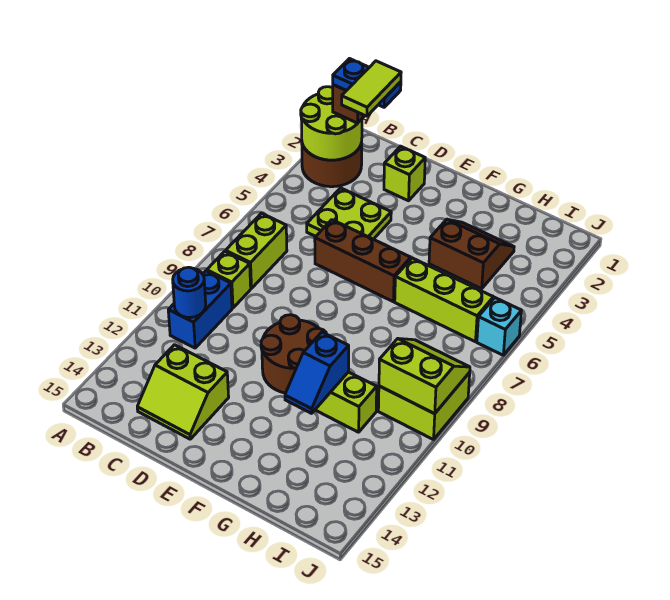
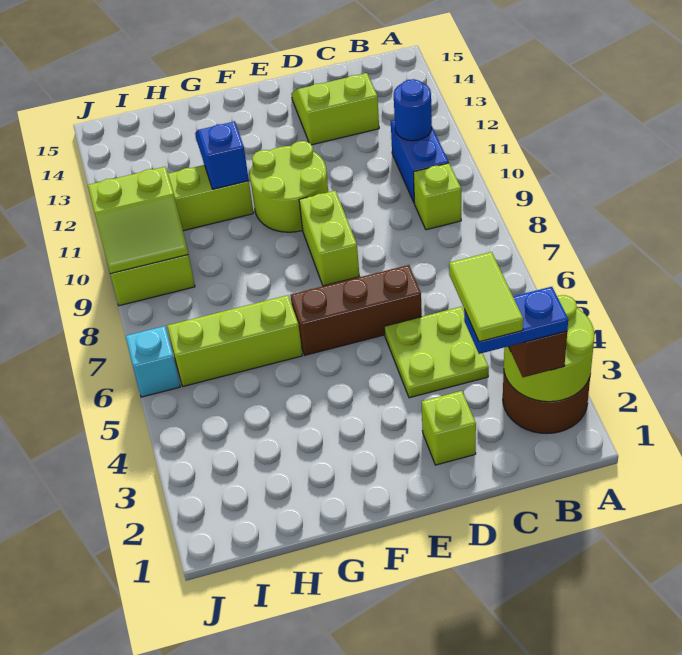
lime 1x2 brick [226,213,287,289] -> lime 1x2 brick moved to [299,191,360,286]
brown 2x2 round brick [261,315,326,393] -> lime 2x2 round brick [250,141,328,232]
brown 2x2 slope [429,219,514,289] -> none

